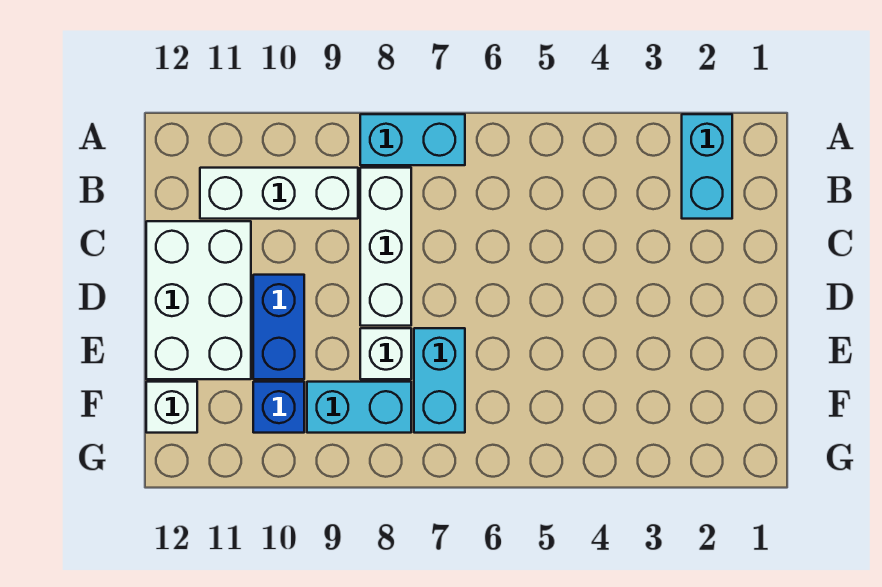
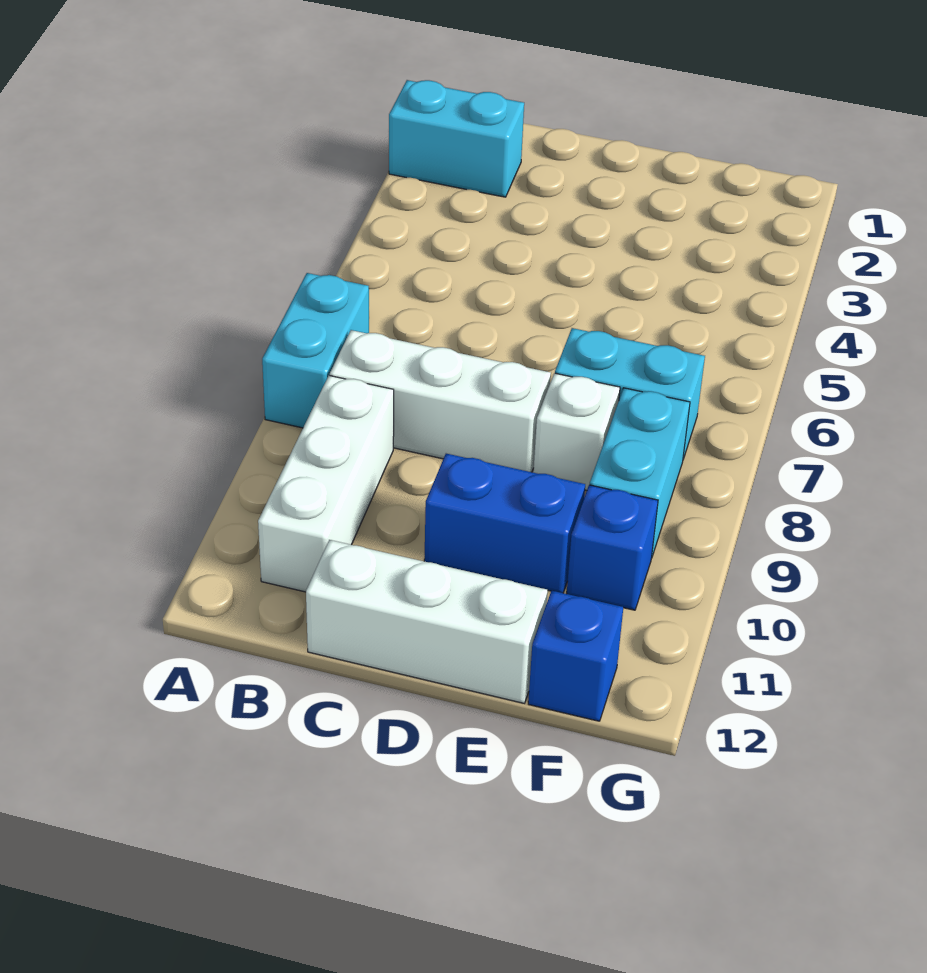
white 2x3 brick [146,221,251,379] -> white 1x3 brick [306,540,548,703]
white 1x1 brick [146,382,197,433] -> blue 1x1 brick [528,591,623,721]

